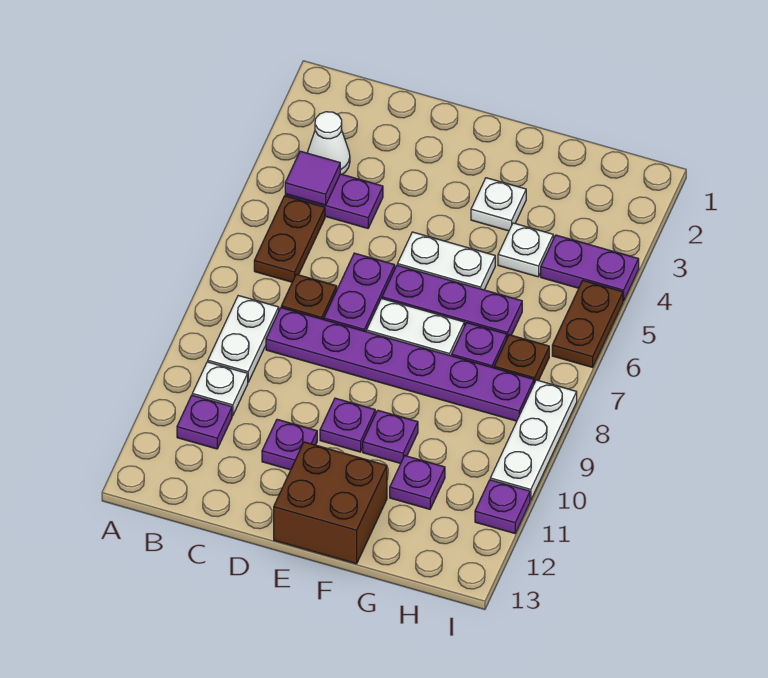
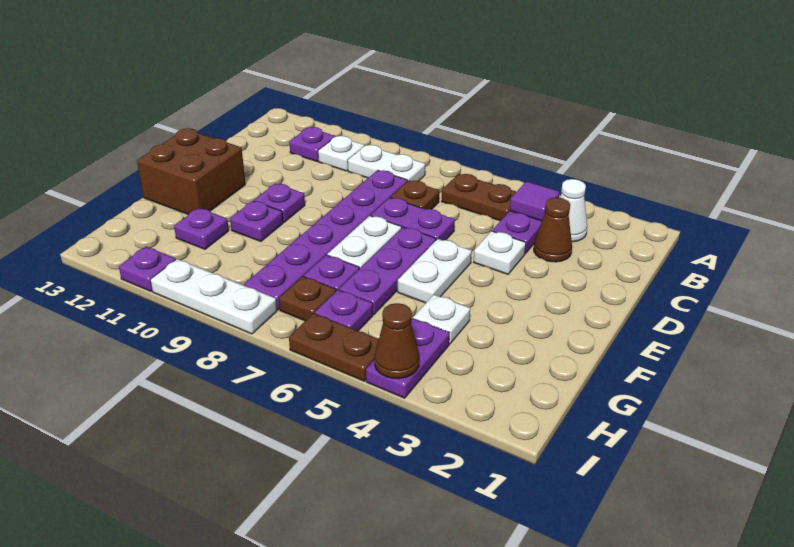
none -> brown 1x1 cone [534,198,572,262]
purple 1x1 plate [262,419,317,470] -> purple 1x1 plate moved to [315,290,373,331]
white 1x1 plate [471,178,526,231] -> white 1x1 plate moved to [474,231,526,274]
none -> brown 1x1 cone [374,303,419,379]

